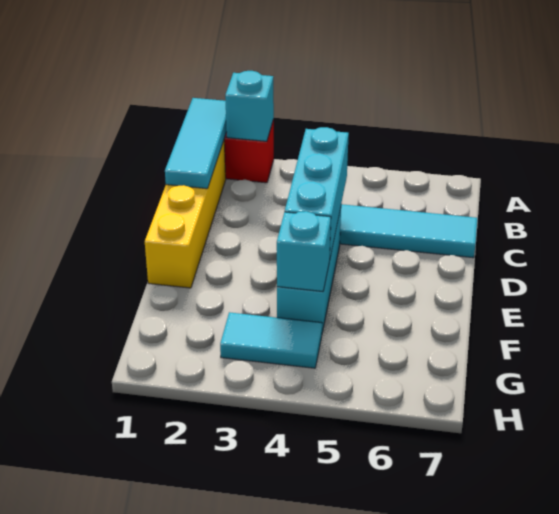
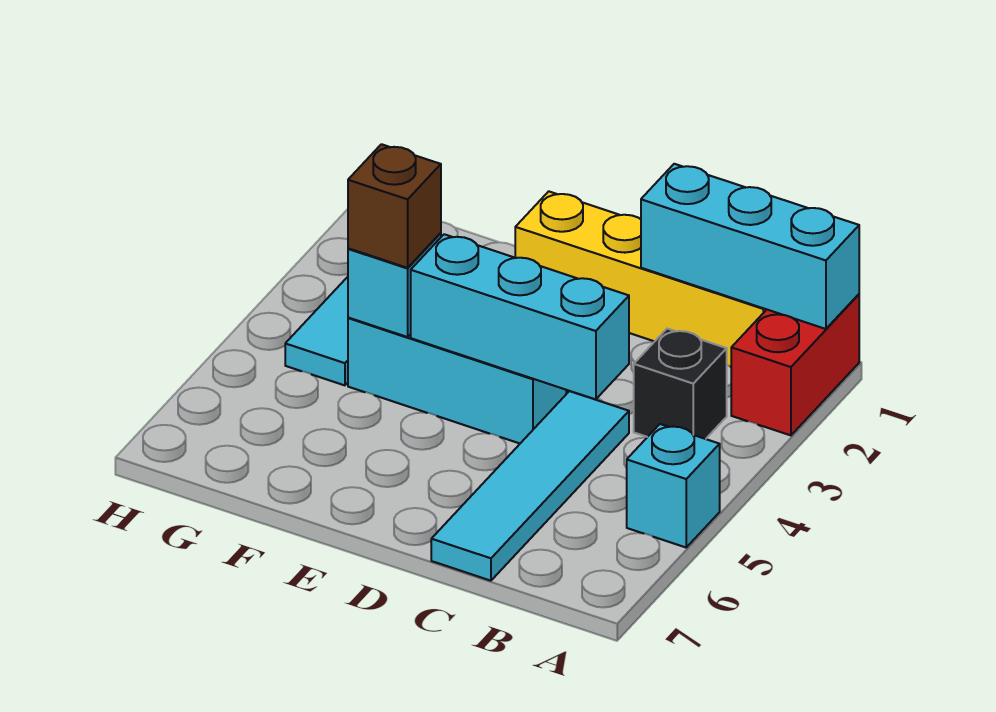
cyan 1x3 tile [165,98,227,189] -> cyan 1x3 brick [641,164,859,329]
cyan 1x1 brick [225,71,274,141] -> cyan 1x1 brick moved to [627,424,720,547]
none -> black 1x1 brick [634,329,727,439]
none -> brown 1x1 brick [348,144,441,268]

